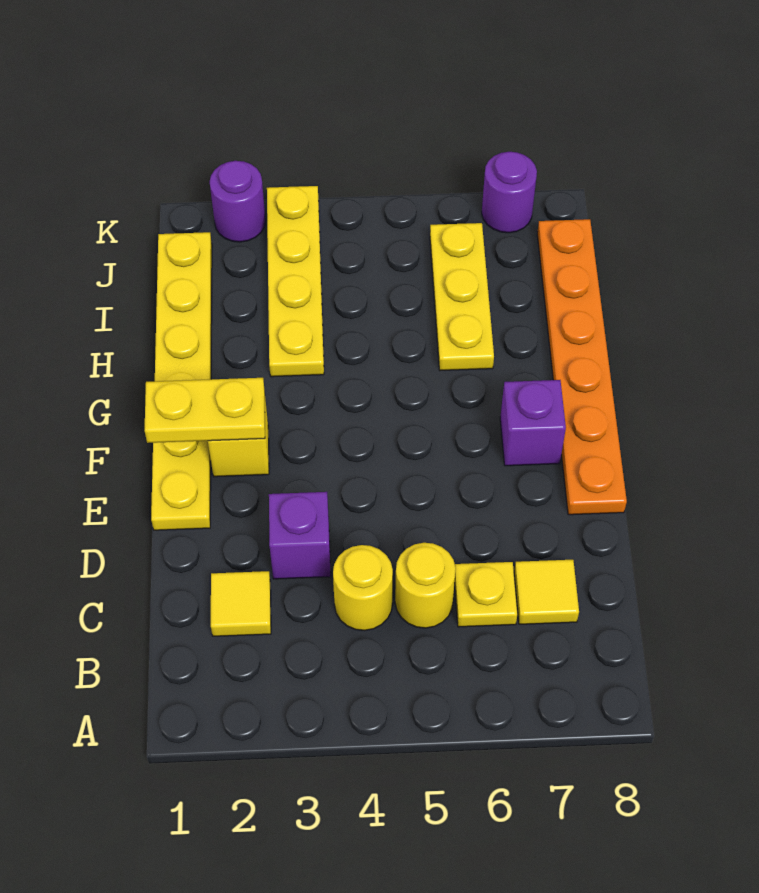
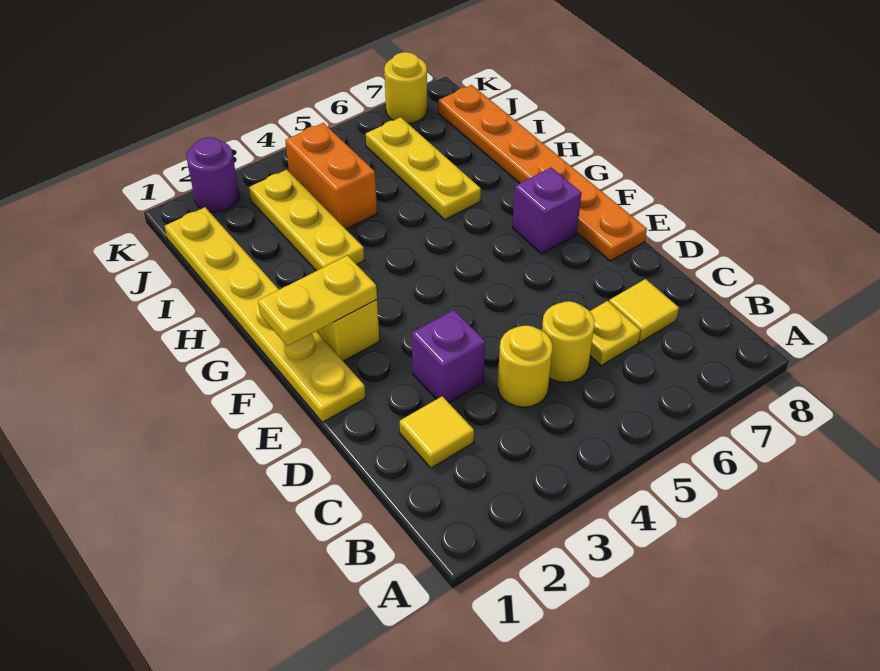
yellow 1x4 plate [267,186,324,377] -> yellow 1x3 plate [249,170,364,271]
none -> orange 1x2 brick [285,123,377,229]
purple 1x1 round brick [482,152,537,233] -> yellow 1x1 round brick [384,52,427,123]

